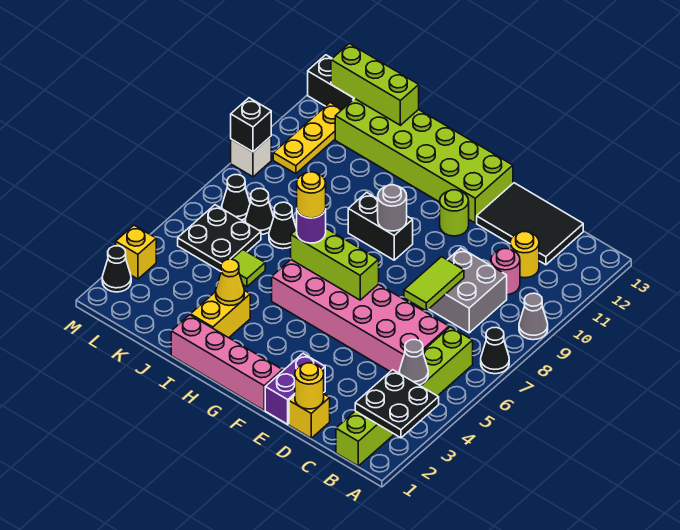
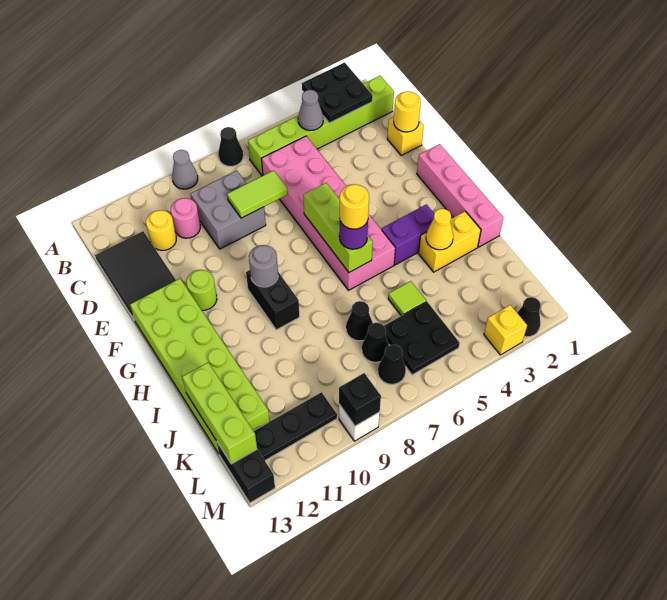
purple 1x2 brick [265,354,325,424] -> purple 1x2 brick moved to [381,204,434,265]
yellow 1x3 plate [273,103,342,174] -> black 1x3 plate [254,392,337,460]

